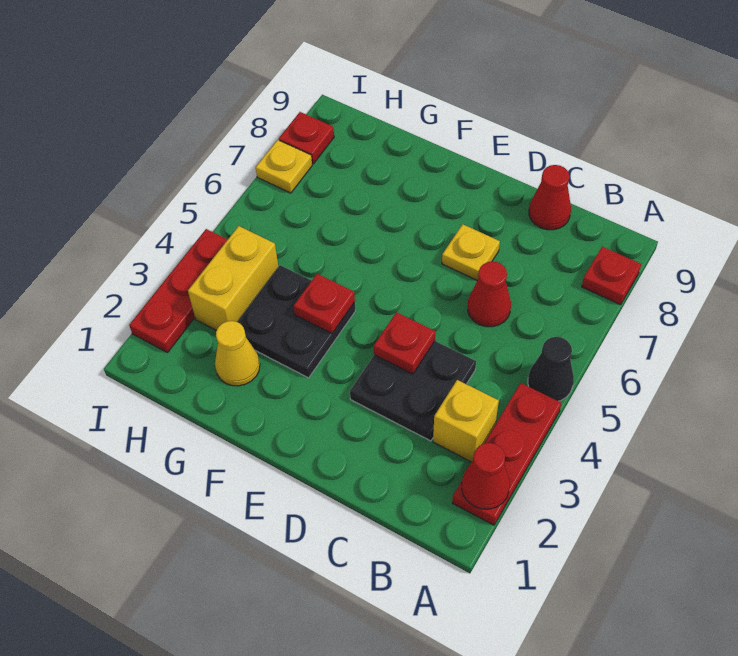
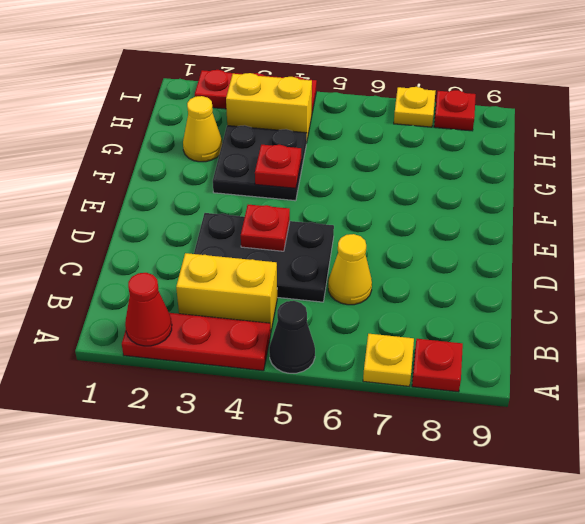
yellow 1x1 brick [433,380,499,462] -> yellow 1x2 brick [176,253,277,331]
black 2x2 plate [350,341,476,441] -> black 2x3 plate [194,213,334,302]
red 1x1 cone [468,262,511,327] -> yellow 1x1 cone [328,234,372,305]
red 1x1 cone [529,165,571,230] -> none
yellow 1x1 plate [442,224,500,280] -> yellow 1x1 plate moved to [363,334,414,386]

